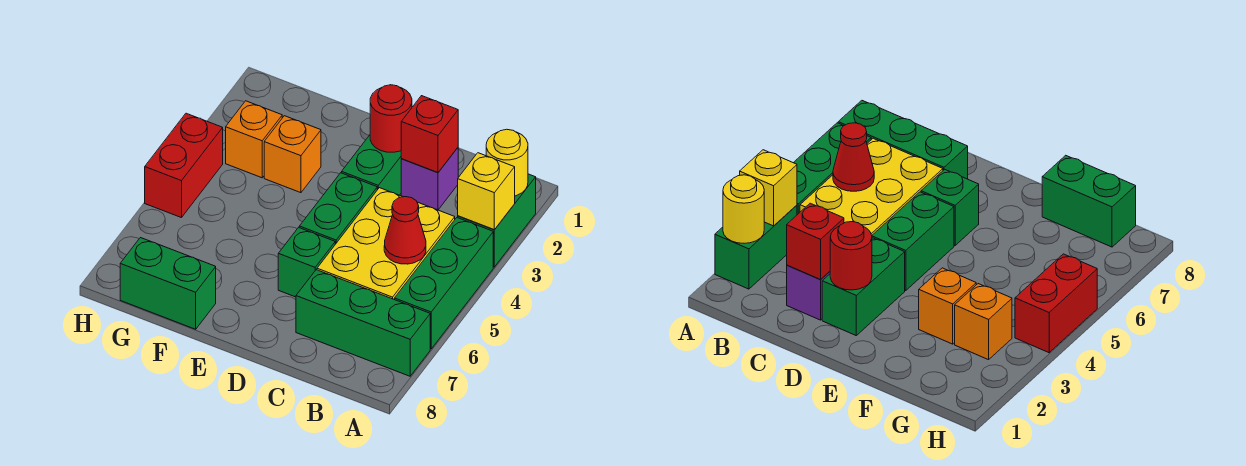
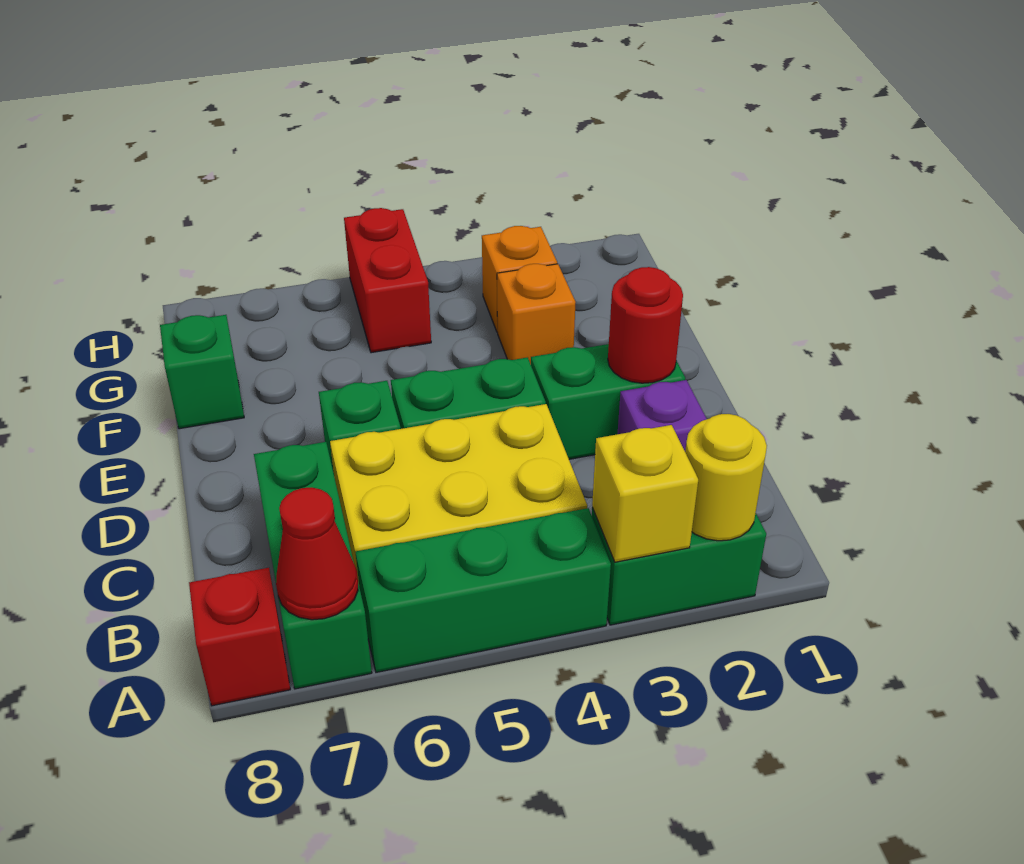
red 1x1 cone [384,197,426,264] -> red 1x1 cone moved to [276,488,358,620]
red 1x1 brick [401,96,458,173] -> red 1x1 brick moved to [189,568,290,706]
green 1x2 brick [120,238,216,329] -> green 1x1 brick [160,315,244,429]
red 1x2 brick [145,113,223,218] -> red 1x2 brick turned to [344,208,431,353]

